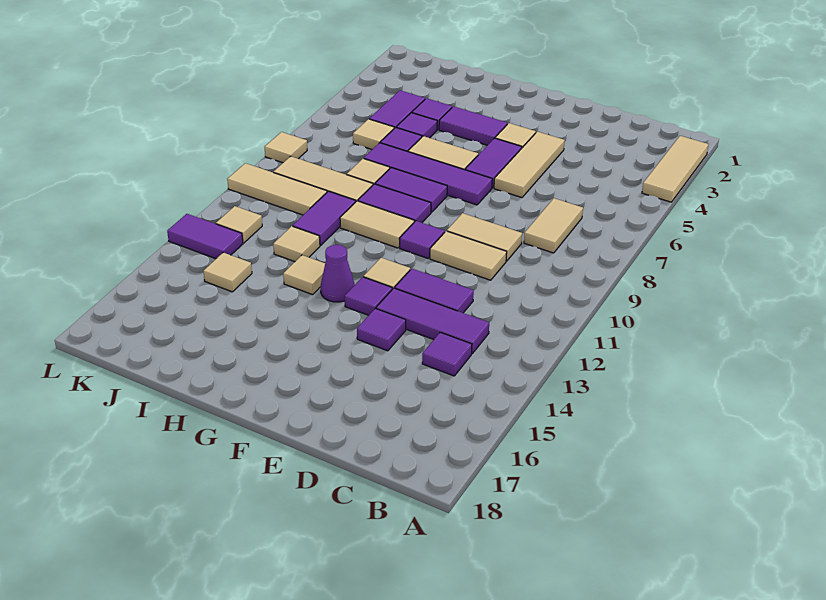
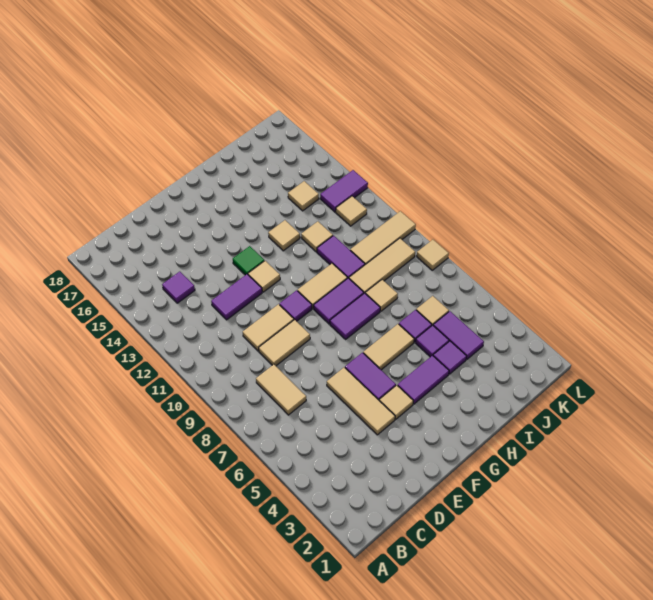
tan 1x3 tile [642,136,708,202] -> none
purple 1x3 tile [376,288,489,354] -> none
purple 1x1 tile [357,308,406,351] -> none
purple 1x4 tile [364,143,492,205] -> none
purple 1x1 tile [345,277,392,315] -> green 1x1 tile [233,246,264,275]
purple 1x1 cone [321,245,355,302] -> none

